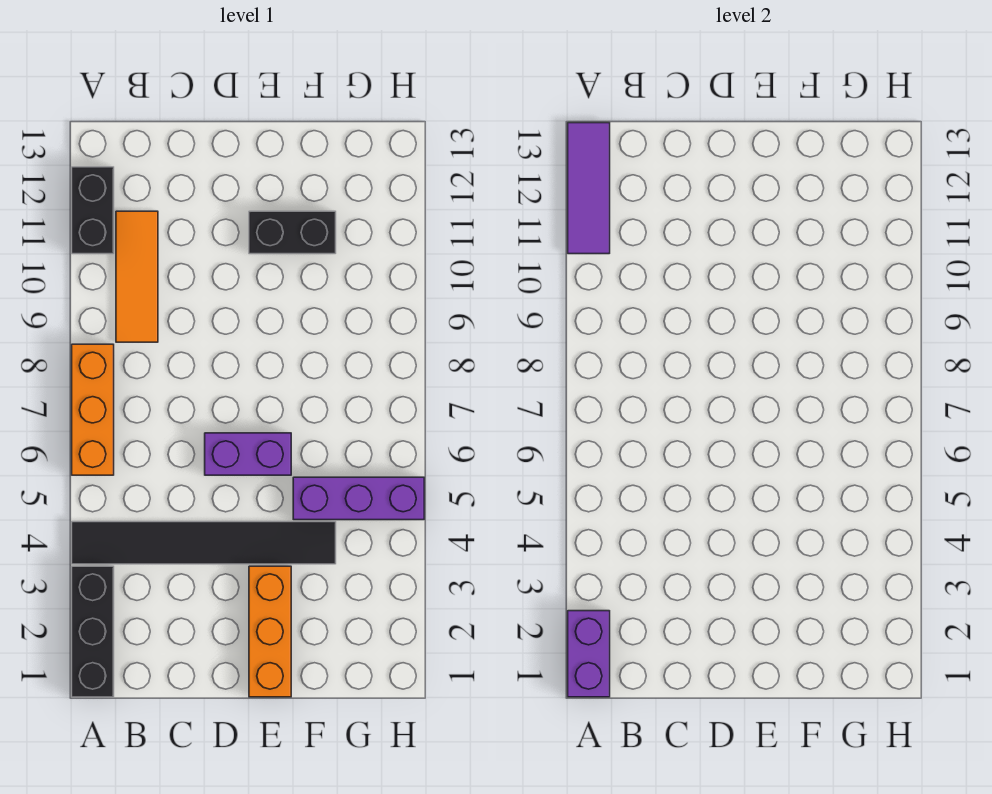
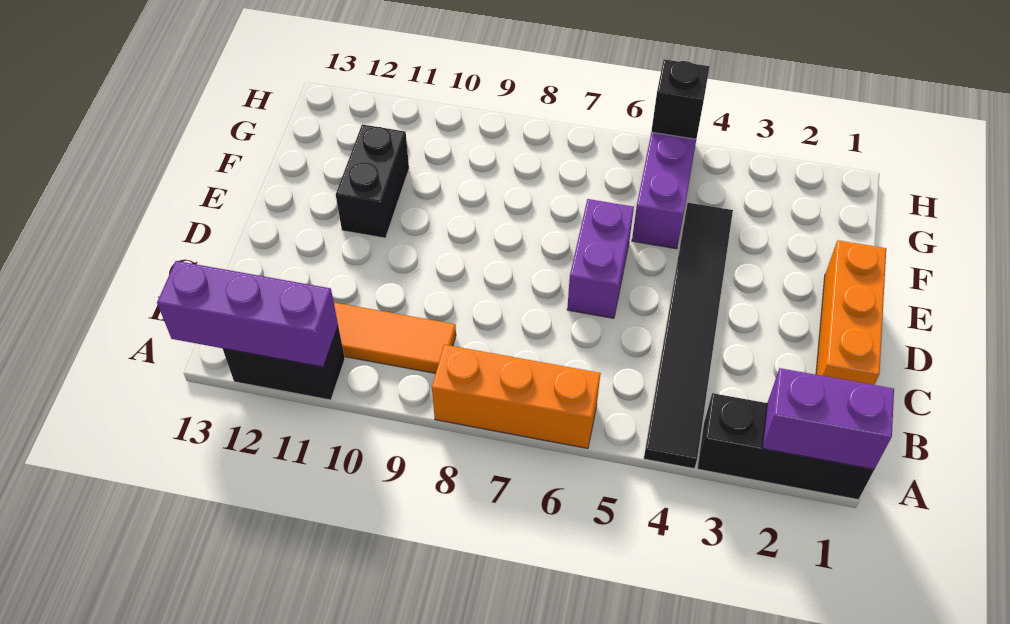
purple 1x3 tile [568,123,610,254] -> purple 1x3 brick [157,261,338,367]
orange 1x3 brick [249,566,291,697] -> orange 1x3 brick turned to [816,240,886,385]
none -> black 1x1 brick [651,59,710,139]

